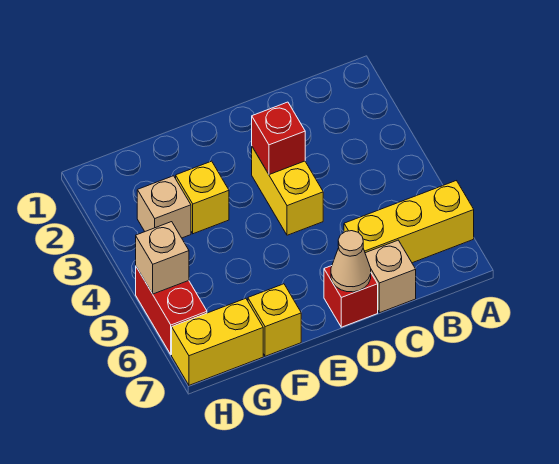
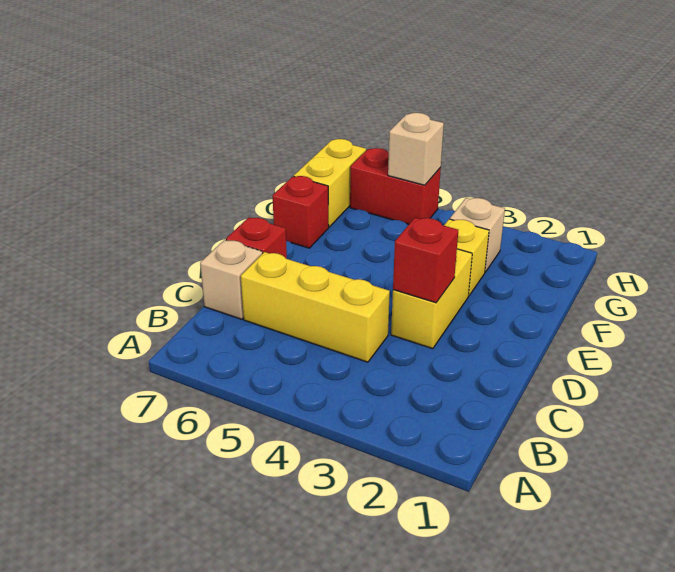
yellow 1x3 brick [344,181,474,263] -> yellow 1x3 brick turned to [241,252,390,362]
yellow 1x2 brick [252,147,323,235] -> yellow 1x2 brick turned to [391,249,472,349]
tan 1x1 cone [331,231,371,292] -> none
yellow 1x1 brick [248,284,301,356] -> red 1x1 brick [272,176,329,248]

